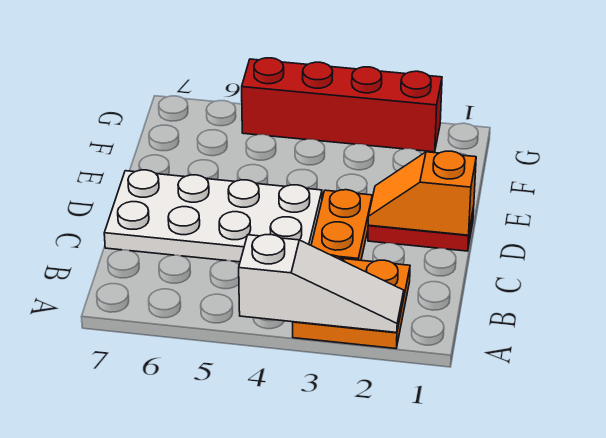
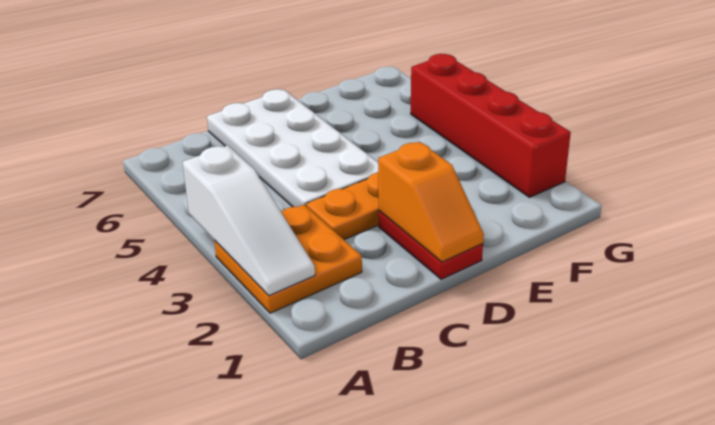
orange 1x2 slope [368,151,476,235] -> orange 1x2 slope turned to [378,142,484,262]

